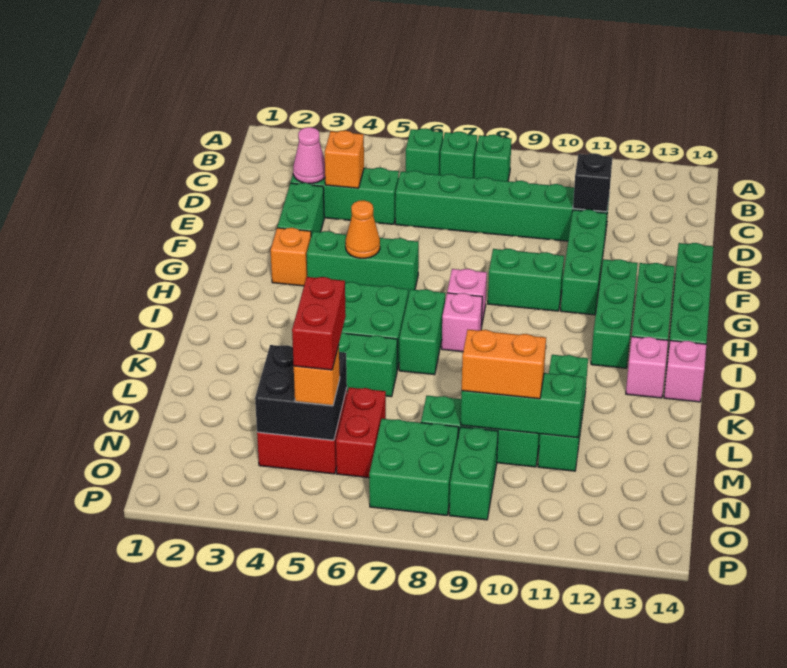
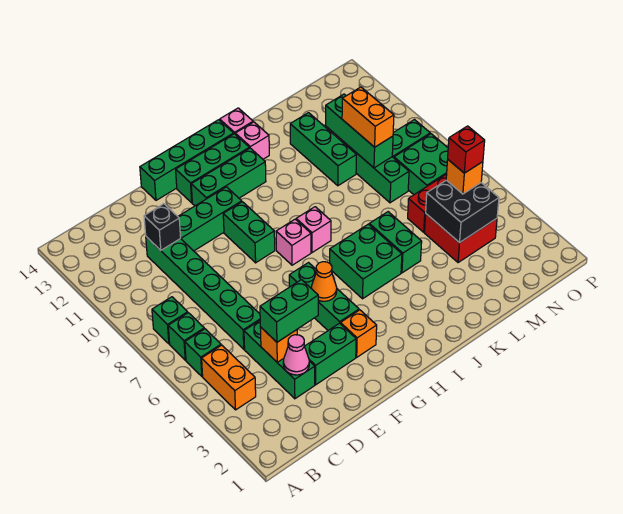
none -> orange 1x2 brick [202,345,256,410]
green 1x2 brick [399,289,445,375] -> green 1x2 brick moved to [260,280,318,342]
green 1x3 brick [538,355,588,471] -> green 1x3 brick turned to [290,113,356,186]
red 1x2 brick [292,277,346,370] -> red 1x1 brick [448,126,485,173]

